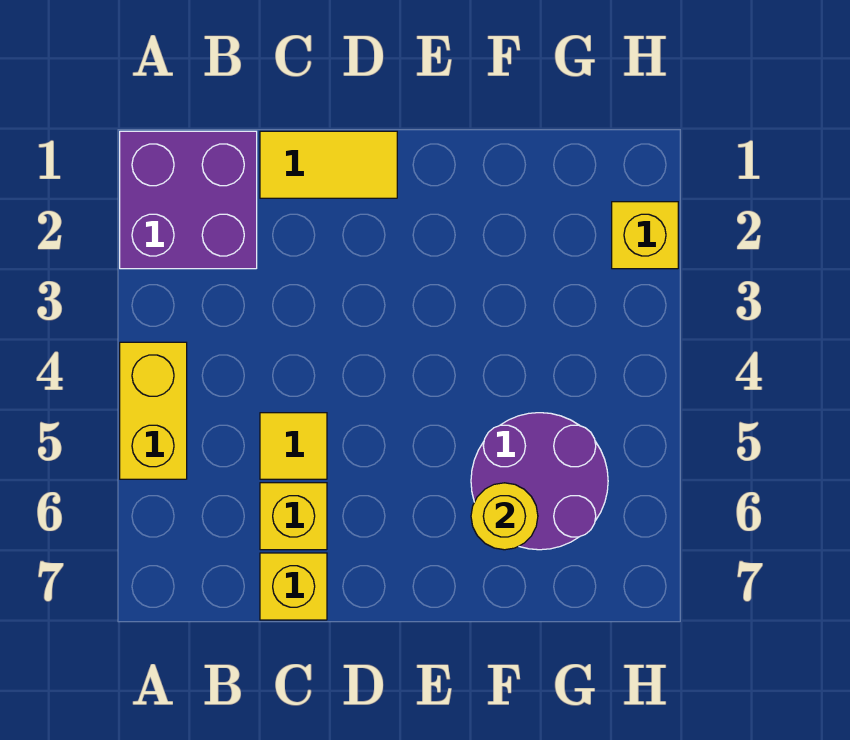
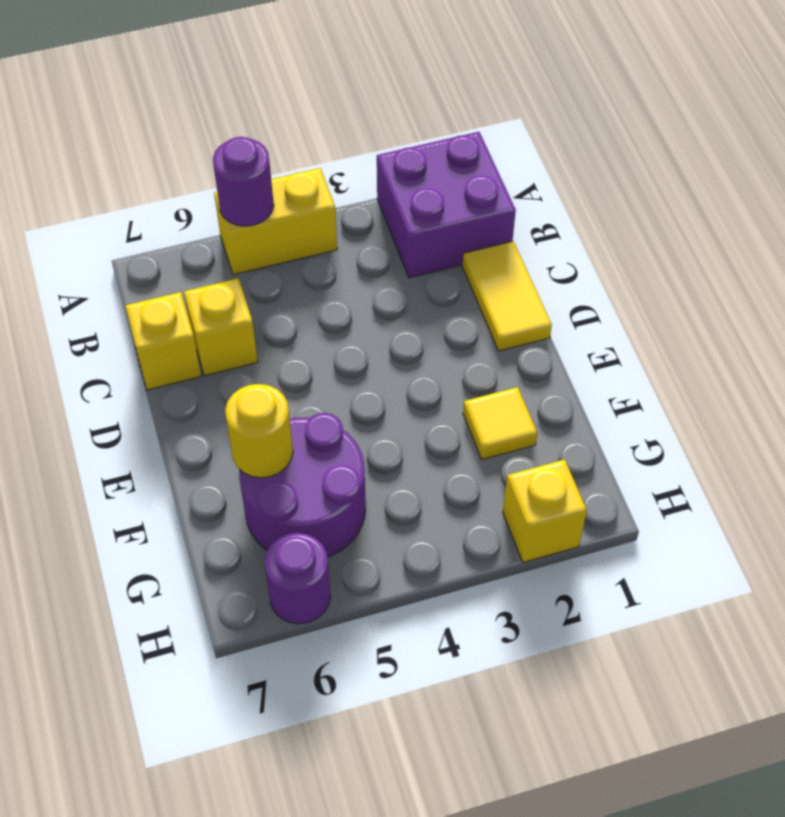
none -> purple 1x1 round brick [213,137,274,226]
yellow 1x1 tile [260,413,327,479] -> yellow 1x1 tile moved to [463,387,537,459]
none -> purple 1x1 round brick [264,533,331,624]

